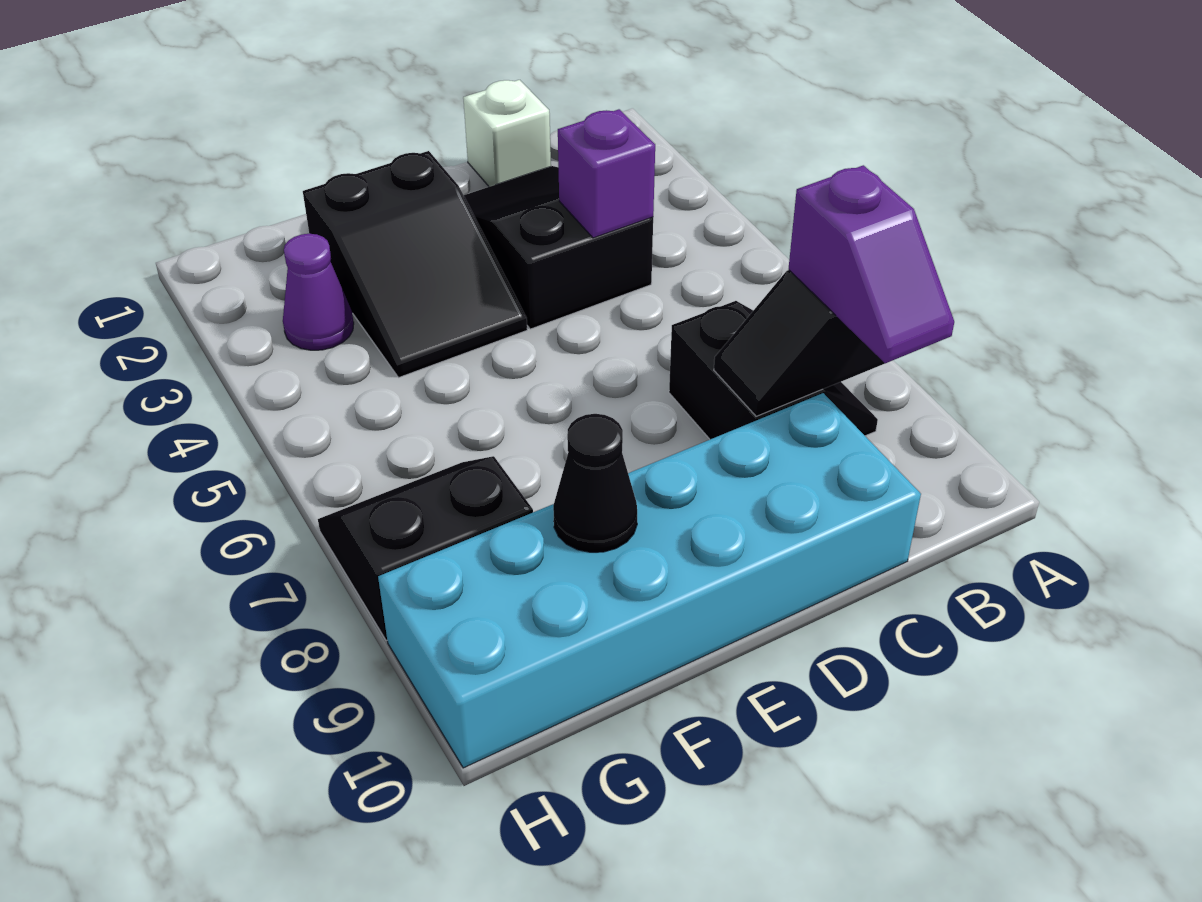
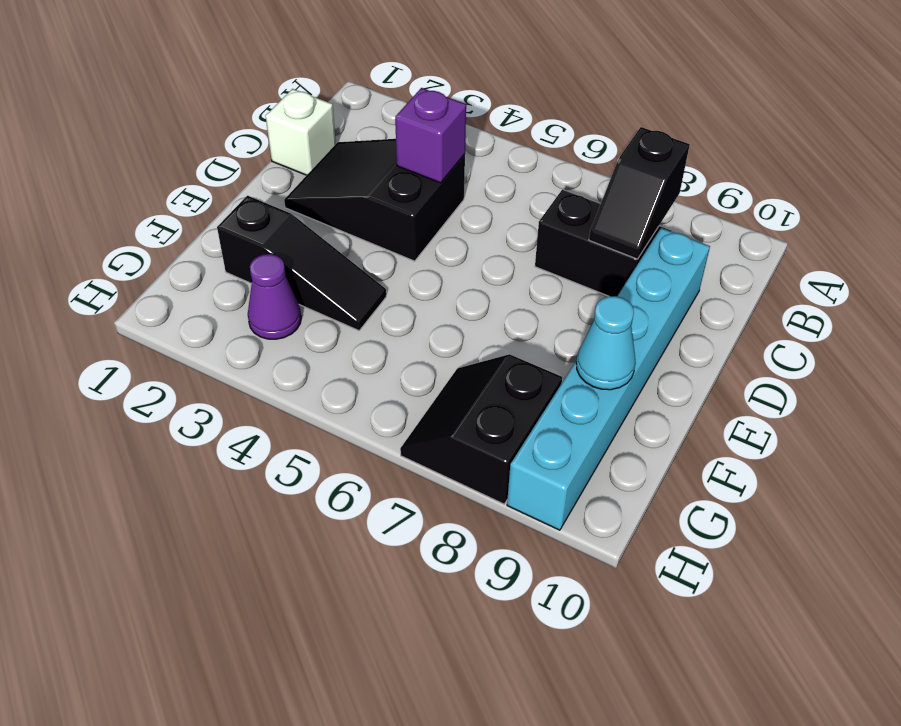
purple 1x2 slope [789,165,954,363] -> none
cyan 2x6 brick [378,393,921,768] -> cyan 1x6 brick [507,228,710,530]
black 2x3 slope [303,151,527,378] -> black 1x3 slope [217,196,386,331]
black 1x1 cone [553,414,637,552] -> cyan 1x1 cone [576,296,636,390]

